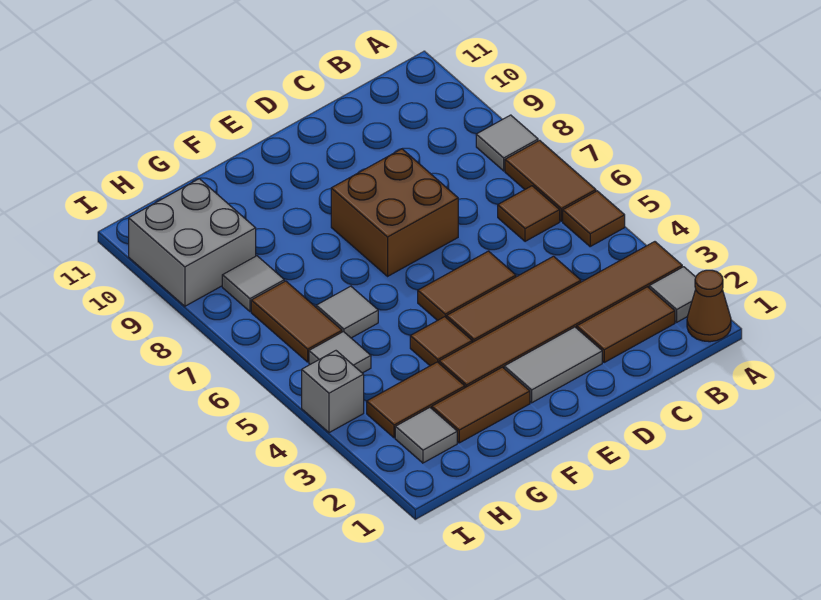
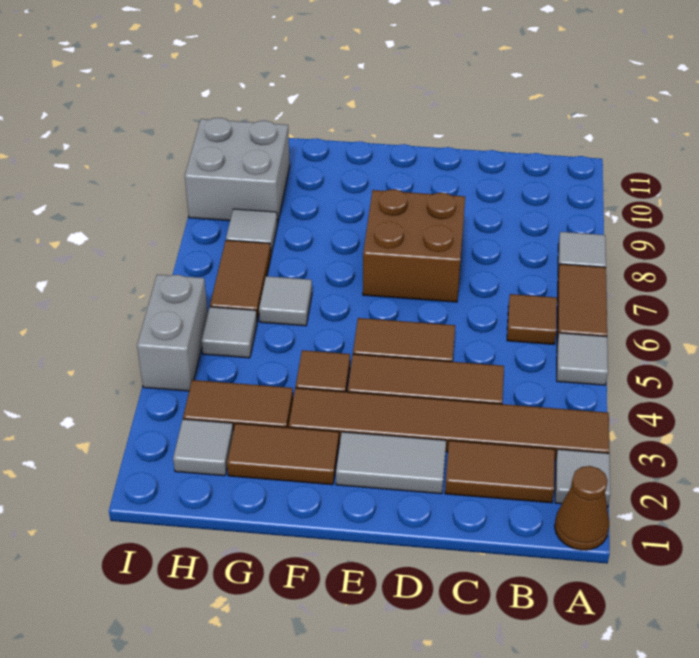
brown 1x1 tile [563,191,625,246] -> grey 1x1 tile [557,333,608,385]
grey 1x1 brick [302,351,364,433] -> grey 1x2 brick [137,275,208,391]

